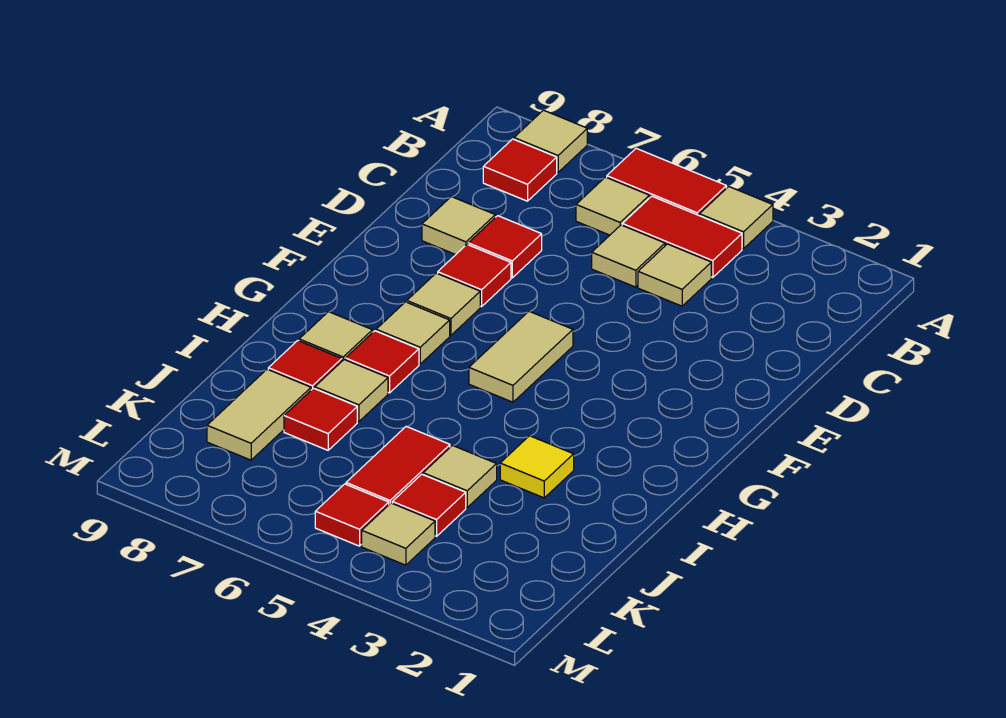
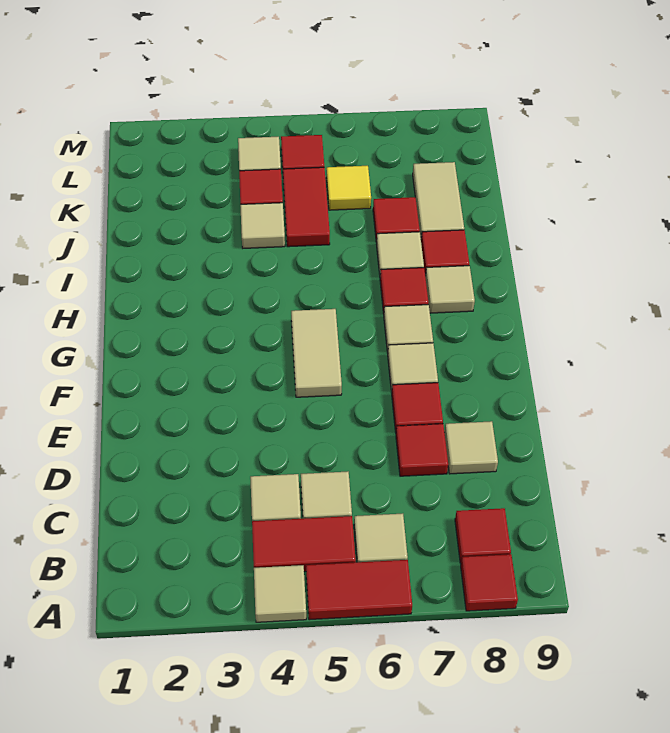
tan 1x1 tile [514,110,587,172] -> red 1x1 tile [461,554,518,611]
yellow 1x1 tile [500,436,574,498] -> yellow 1x1 tile moved to [326,166,371,210]

